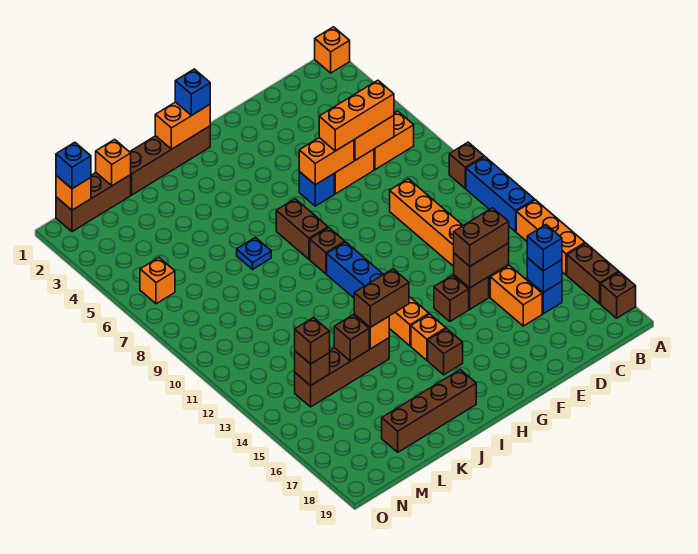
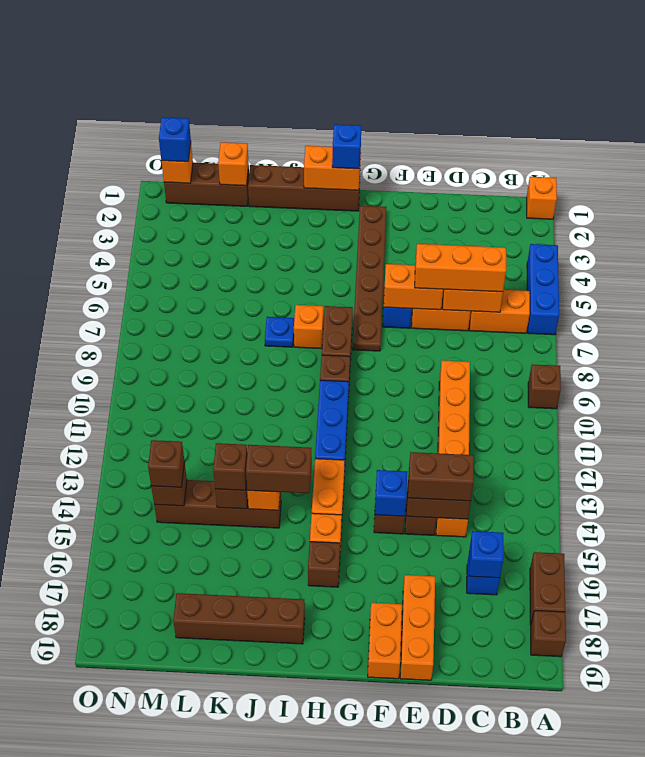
blue 1x3 brick [466,157,535,232] -> blue 1x3 brick moved to [527,244,559,335]
orange 1x3 brick [516,200,585,275] -> orange 1x3 brick moved to [400,575,435,680]
blue 1x1 brick [527,225,562,271] -> blue 1x1 brick moved to [375,470,407,516]
orange 1x2 brick [490,265,542,326] -> orange 1x2 brick moved to [368,603,402,679]
none -> brown 1x6 plate [352,206,387,351]
none -> brown 1x1 brick [213,443,247,490]
orange 1x1 brick [140,258,175,304] -> orange 1x1 brick moved to [294,305,323,349]

